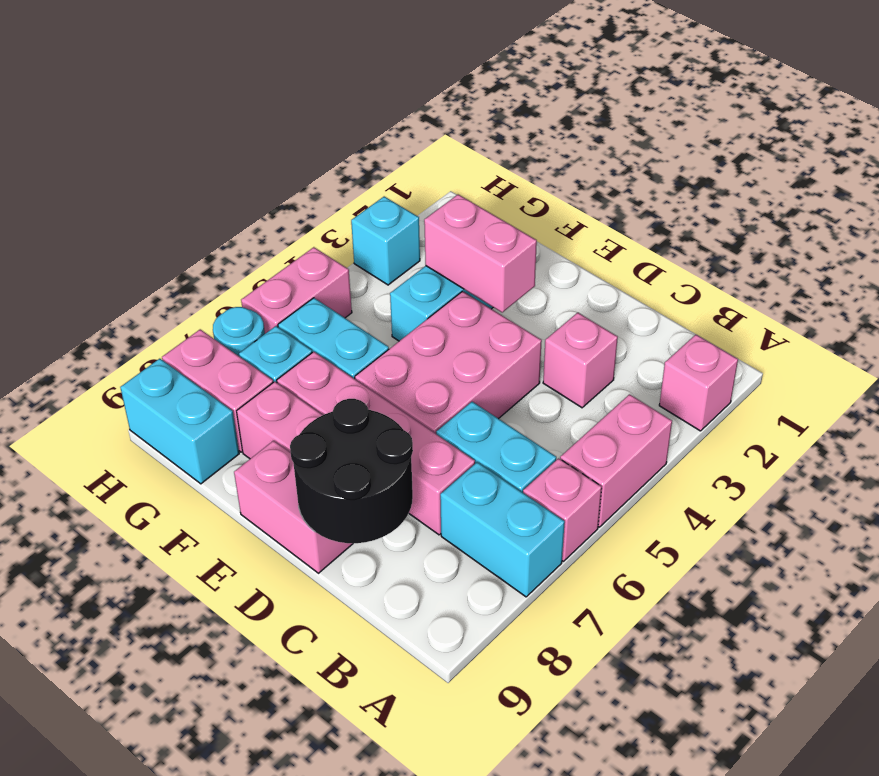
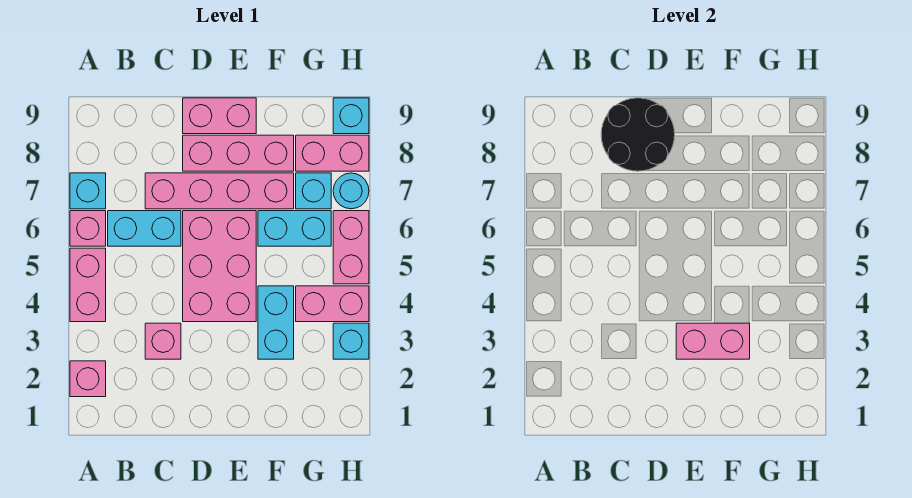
cyan 1x2 brick [440,462,565,597] -> cyan 1x1 brick [70,173,106,209]
none -> pink 1x2 brick [296,286,369,322]
cyan 1x2 brick [120,359,239,484] -> cyan 1x1 brick [333,98,369,134]

